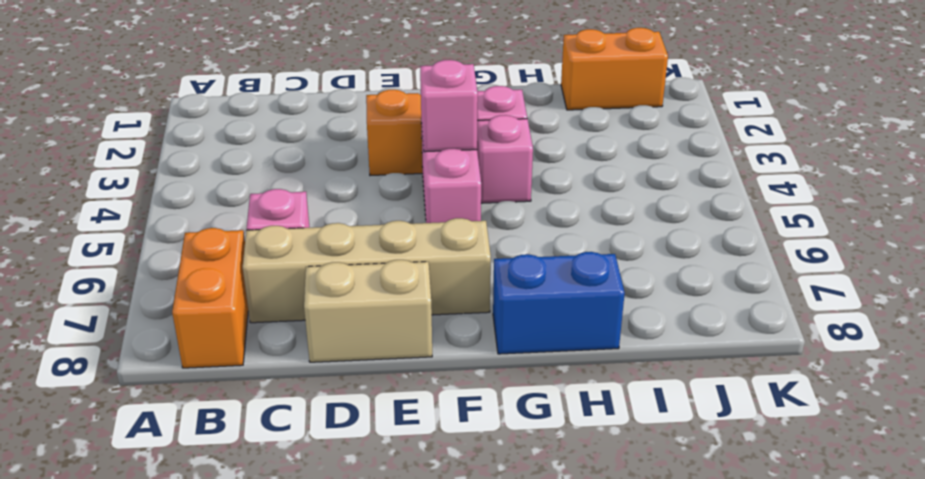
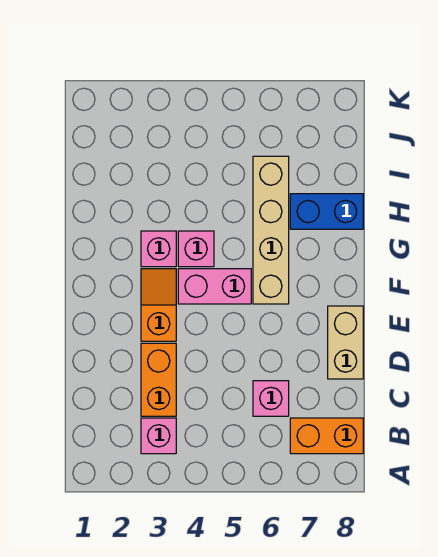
tan 1x4 brick [243,218,491,323] -> tan 1x4 brick moved to [253,156,289,304]
pink 1x1 brick [420,60,478,152] -> pink 1x1 brick moved to [141,418,176,454]
blue 1x2 brick [493,252,625,354] -> blue 1x2 brick turned to [290,194,363,229]
orange 1x2 brick [561,28,668,110] -> orange 1x2 brick moved to [141,343,176,416]

